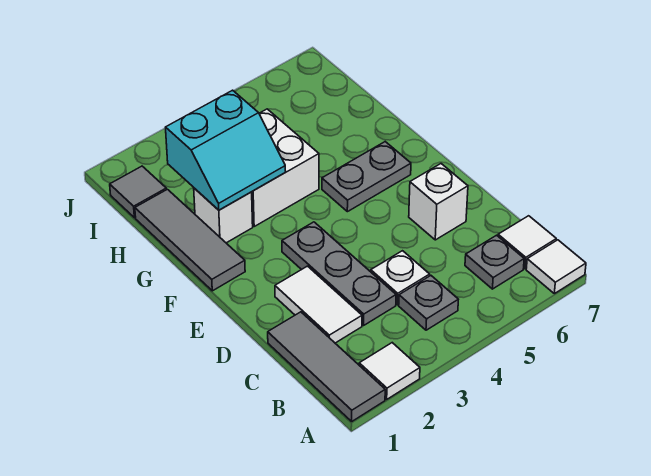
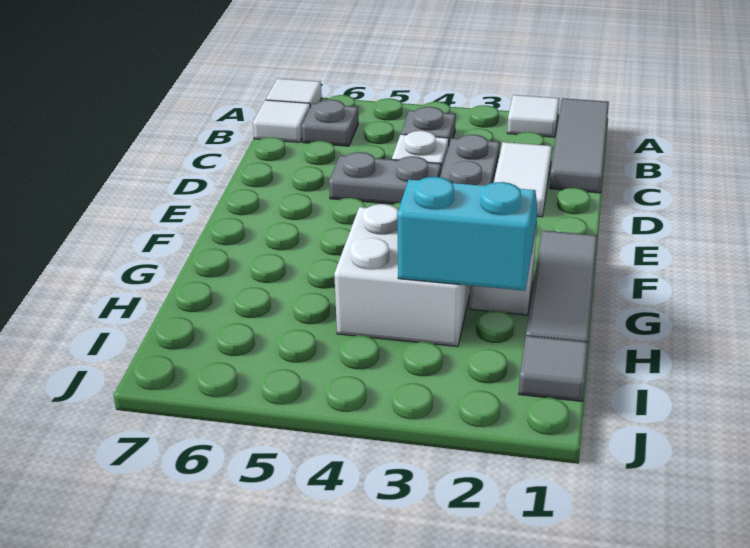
white 1x1 brick [409,164,468,240] -> none
grey 1x2 plate [322,142,411,212] -> grey 1x2 plate moved to [329,152,441,204]

